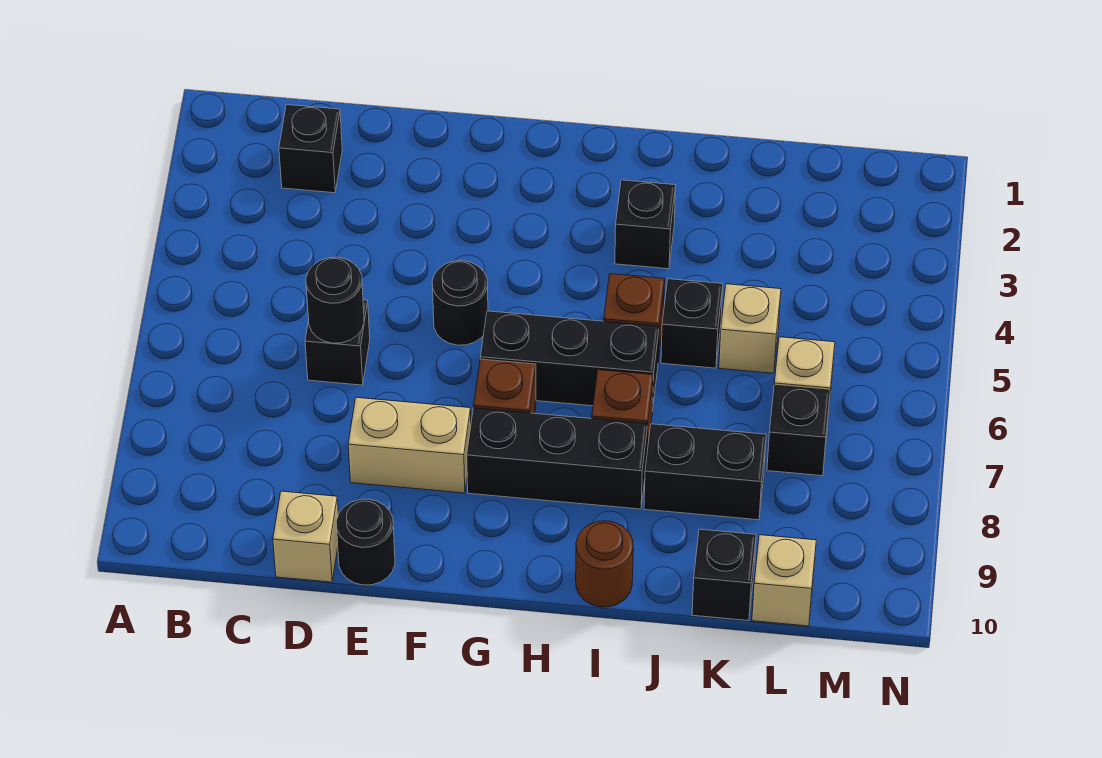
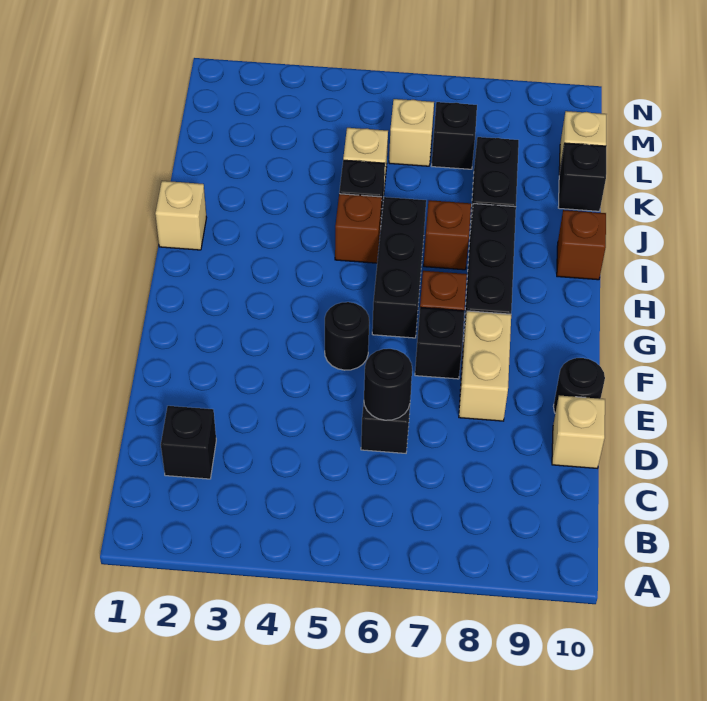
none -> tan 1x1 brick [155,181,207,250]
black 1x1 brick [615,180,676,269] -> black 1x1 brick moved to [415,307,464,379]
brown 1x1 round brick [576,521,633,607] -> brown 1x1 brick [557,210,606,280]

